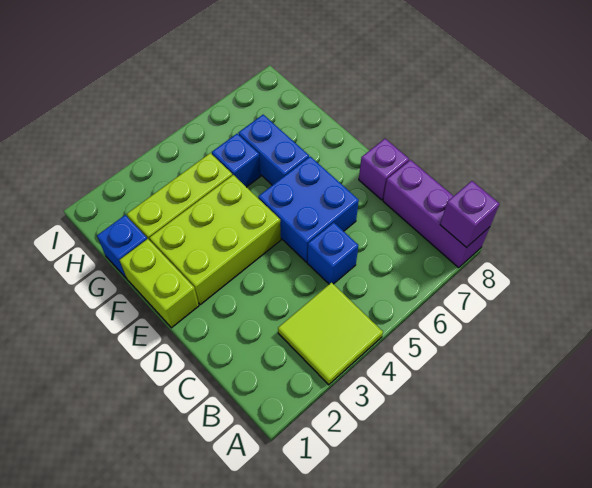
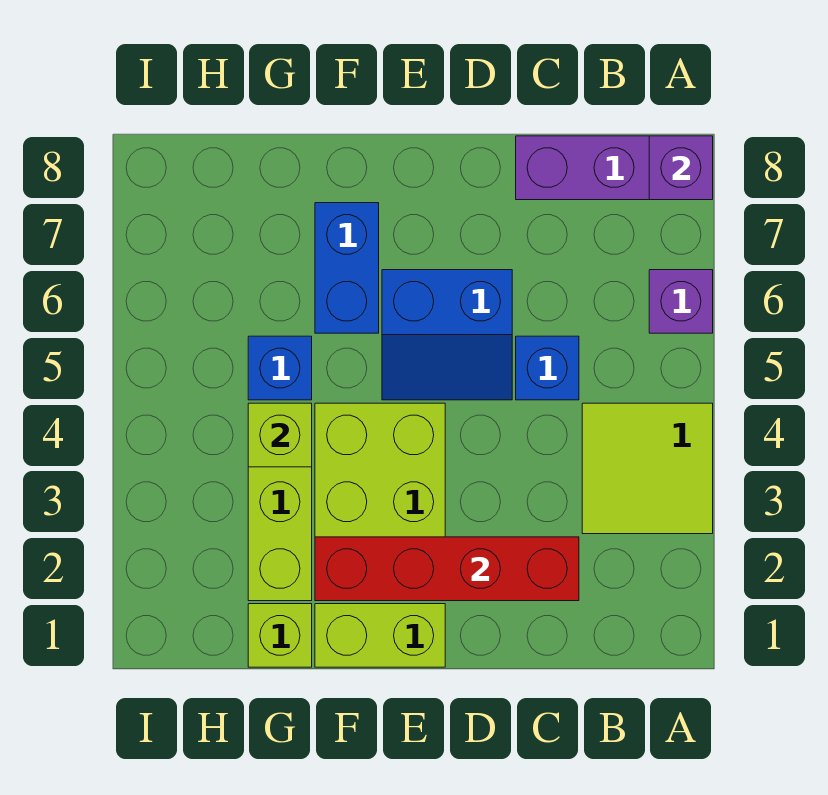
none -> red 1x4 brick [315,537,579,601]
blue 2x2 brick [258,157,359,262] -> blue 2x2 slope [382,270,512,400]
purple 1x1 brick [359,139,409,200] -> purple 1x1 brick moved to [649,270,713,333]
blue 1x2 brick [238,115,309,185] -> blue 1x2 brick turned to [315,203,379,333]
blue 1x1 brick [97,215,147,278] -> lime 1x1 brick [248,604,312,667]
none -> lime 1x1 brick [248,403,312,467]

